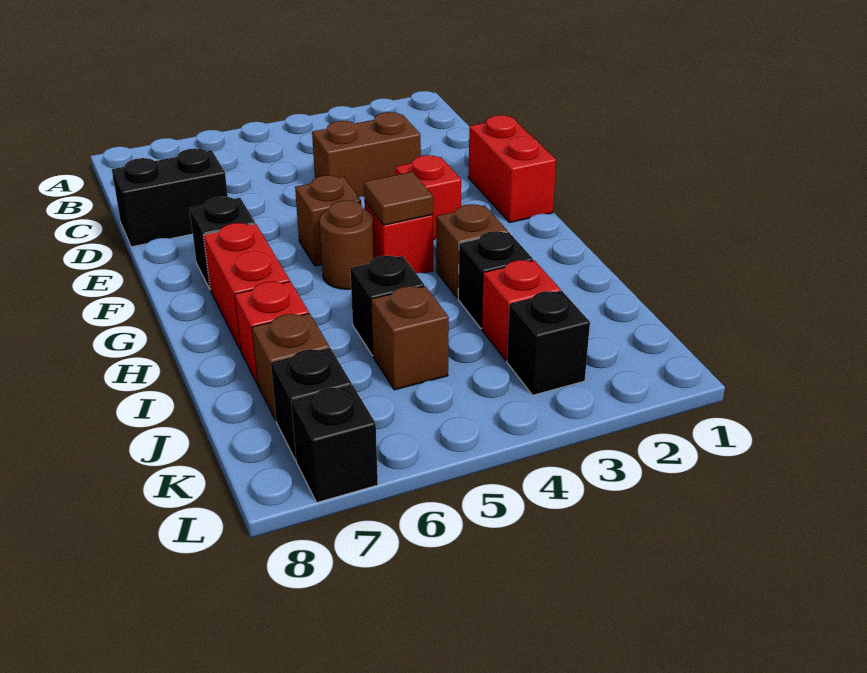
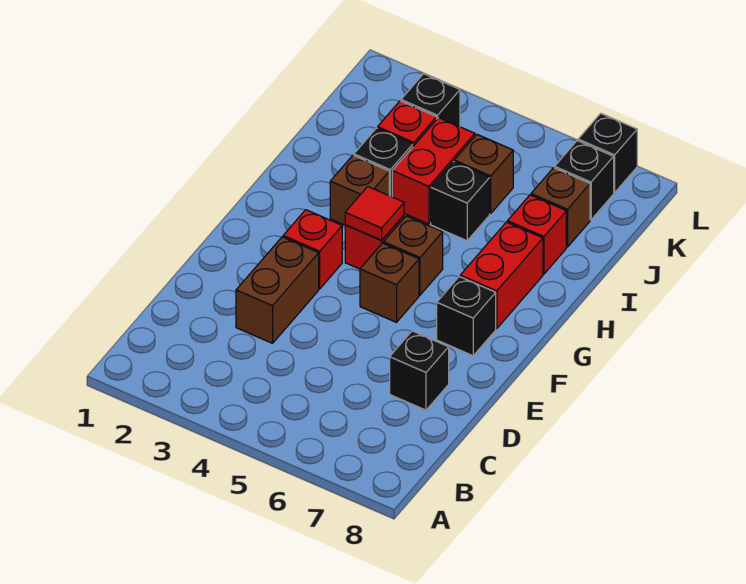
brown 1x2 brick [312,112,421,197] -> brown 1x2 brick turned to [236,237,319,343]
black 1x2 brick [112,148,228,247] -> black 1x1 brick [390,331,449,410]
red 1x2 brick [468,115,556,223] -> red 1x2 brick moved to [392,118,475,224]
brown 1x1 tile [364,172,433,225] -> red 1x1 tile [345,187,404,240]
brown 1x1 round brick [319,200,374,289] -> brown 1x1 brick [384,216,443,295]

